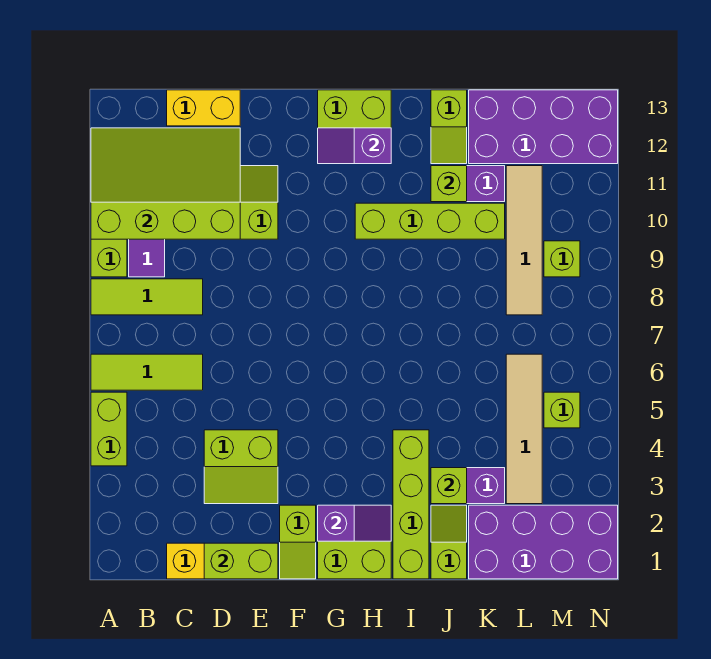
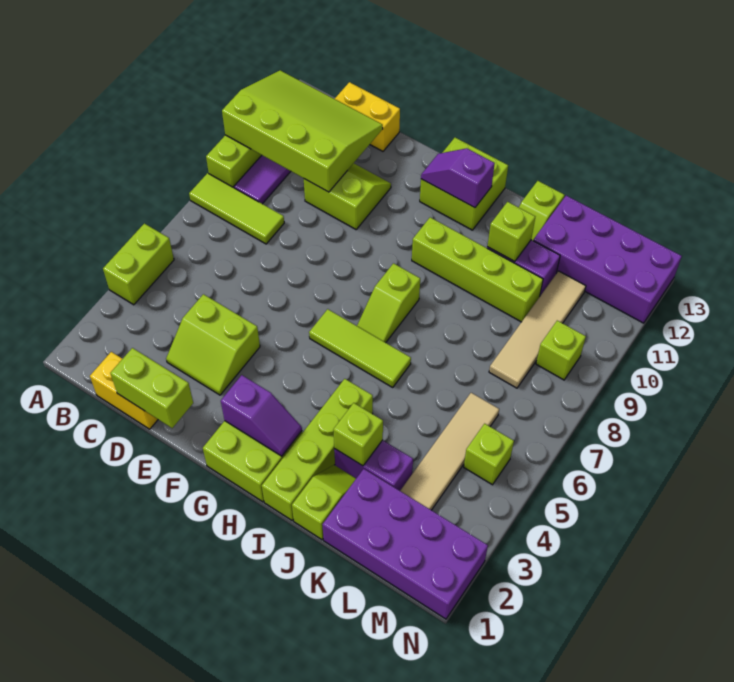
lime 1x3 tile [91,354,203,390] -> lime 1x3 tile moved to [309,309,411,387]
lime 1x2 slope [280,505,316,579] -> lime 1x2 slope moved to [357,263,420,343]

